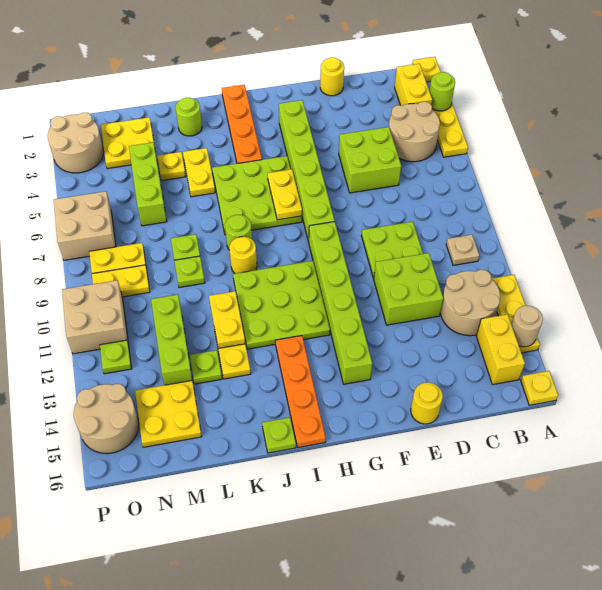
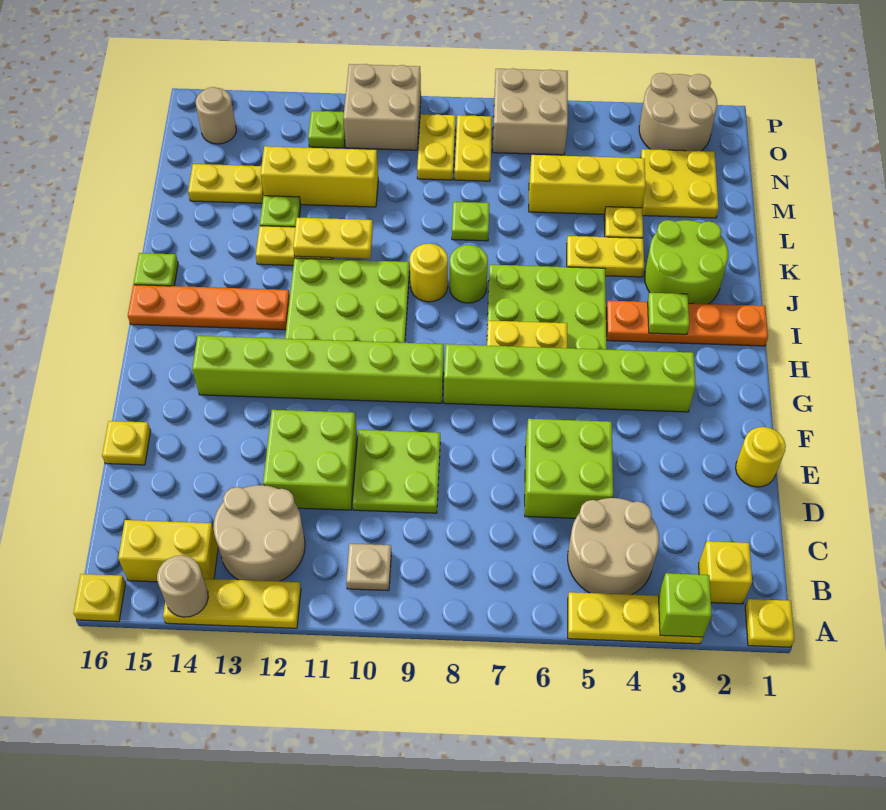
lime 1x1 round brick [429,72,455,111] -> lime 1x1 brick [659,573,712,637]
yellow 1x2 brick [395,64,432,106] -> yellow 1x1 brick [699,541,752,604]
yellow 1x1 round brick [411,382,443,424] -> yellow 1x1 plate [102,421,151,465]
lime 1x1 round brick [176,98,202,136] -> lime 2x2 round brick [645,220,728,304]
lime 1x1 plate [174,256,205,288] -> lime 1x1 plate moved to [648,293,689,334]
lime 1x3 brick [129,142,167,226] -> yellow 1x3 brick [529,155,646,214]
lime 1x3 brick [151,295,192,385] -> yellow 1x3 brick [260,146,378,207]
yellow 2x2 plate [135,381,202,447] -> yellow 1x2 plate [188,164,264,203]
tan 2x2 round brick [74,384,139,454] -> tan 1x1 round brick [196,87,236,144]

